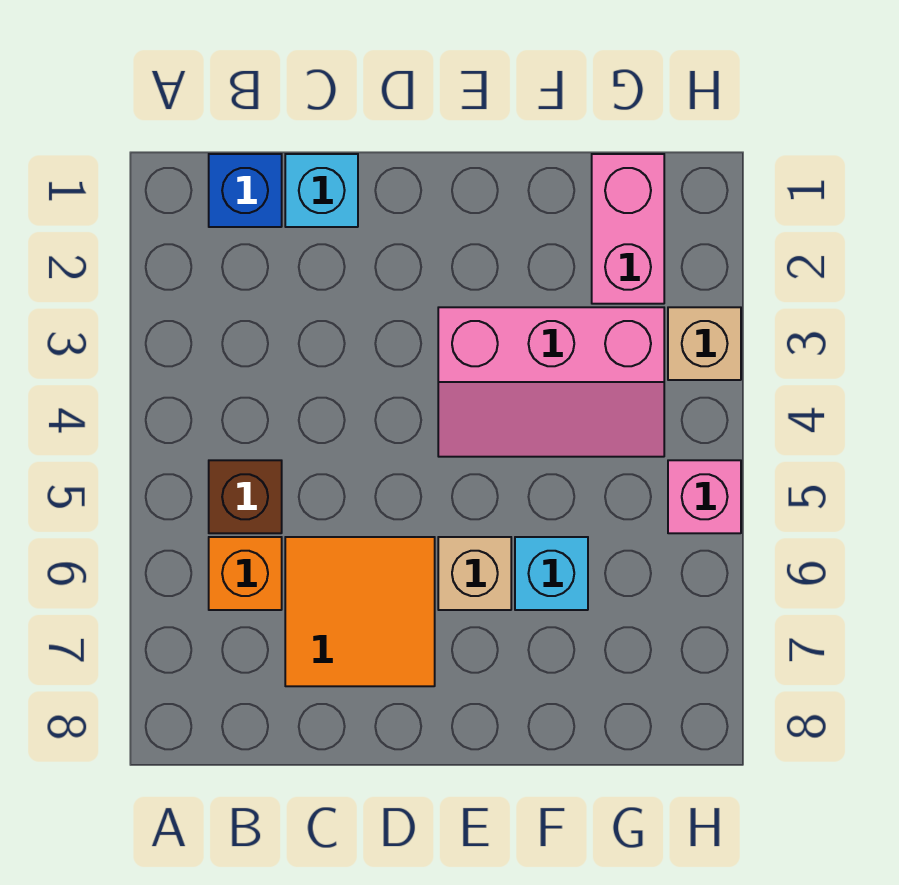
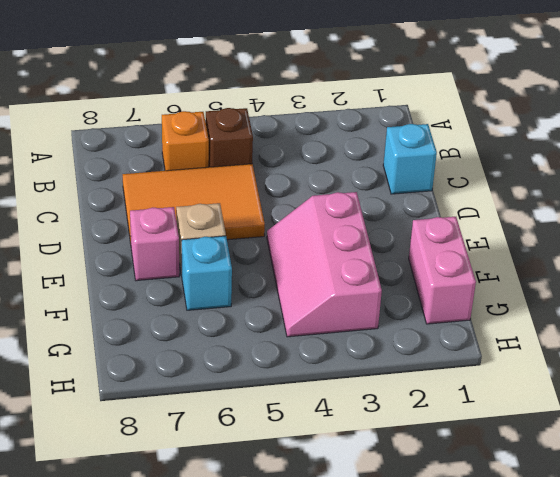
blue 1x1 brick [209,154,282,227] -> none
orange 2x2 tile [285,537,435,686] -> orange 2x3 tile [123,164,265,243]
pink 1x2 brick [592,154,664,304] -> pink 1x2 brick turned to [409,217,476,324]
tan 1x1 brick [668,307,741,380] -> none
pink 1x1 brick [668,460,741,533] -> pink 1x1 brick moved to [130,207,179,281]

